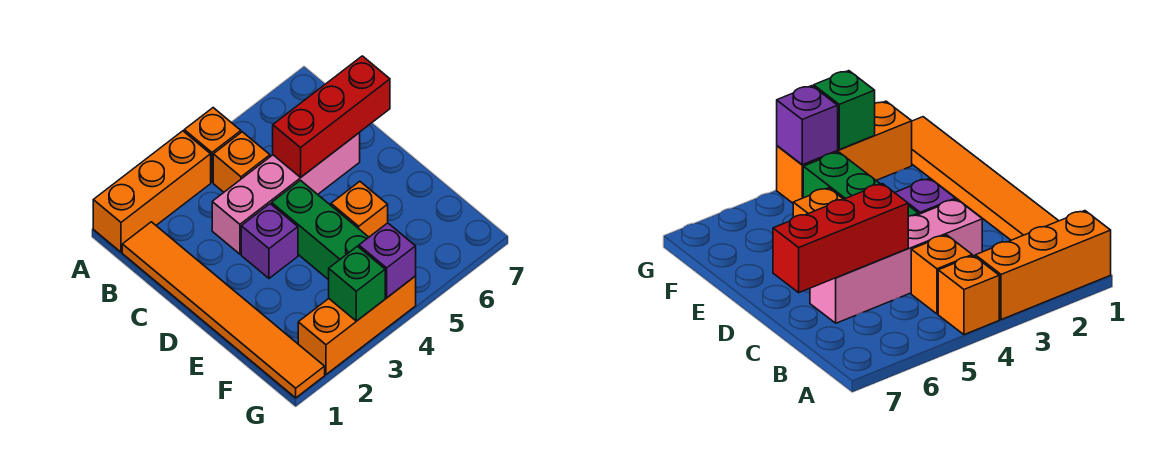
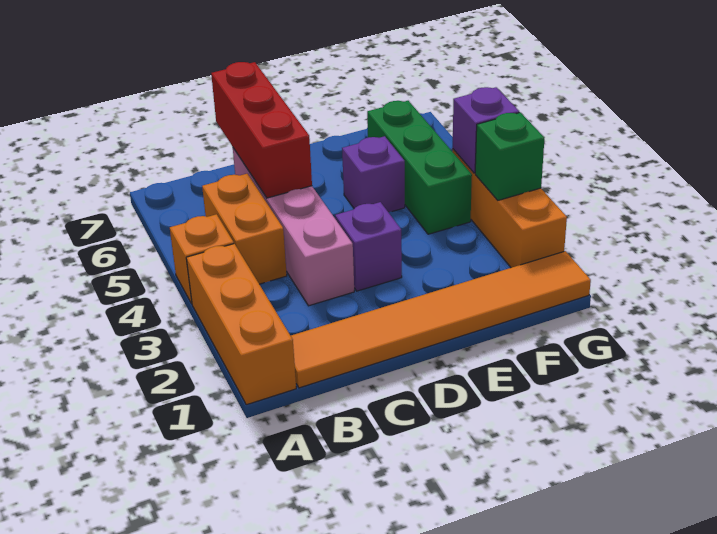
orange 1x1 brick [213,132,270,192] -> orange 1x2 brick [202,174,287,284]
green 1x3 brick [272,180,369,280] -> green 1x3 brick turned to [367,101,472,234]
orange 1x1 brick [331,181,388,237] -> purple 1x1 brick [342,136,405,212]

